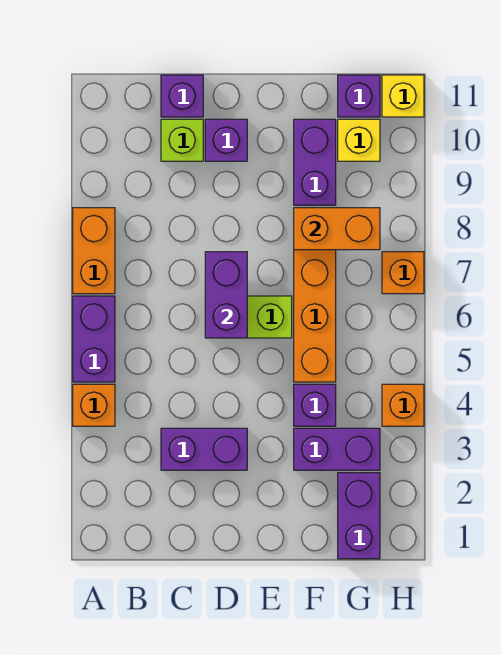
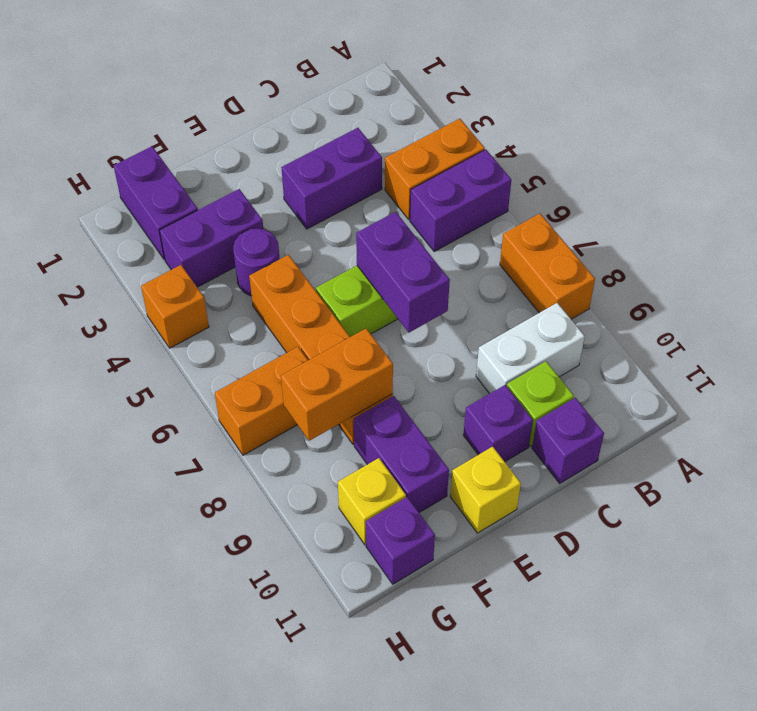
orange 1x1 brick [73,384,115,426] -> orange 1x2 brick [385,119,485,219]
purple 1x2 brick [73,296,115,382] -> purple 1x2 brick turned to [410,150,511,252]
none -> white 1x2 brick [476,303,585,394]
purple 1x1 brick [294,384,336,426] -> purple 1x1 round brick [233,229,280,296]
orange 1x1 brick [382,252,424,294] -> orange 1x2 brick [215,347,308,455]
yellow 1x1 brick [382,75,424,117] -> yellow 1x1 brick moved to [450,447,521,533]

